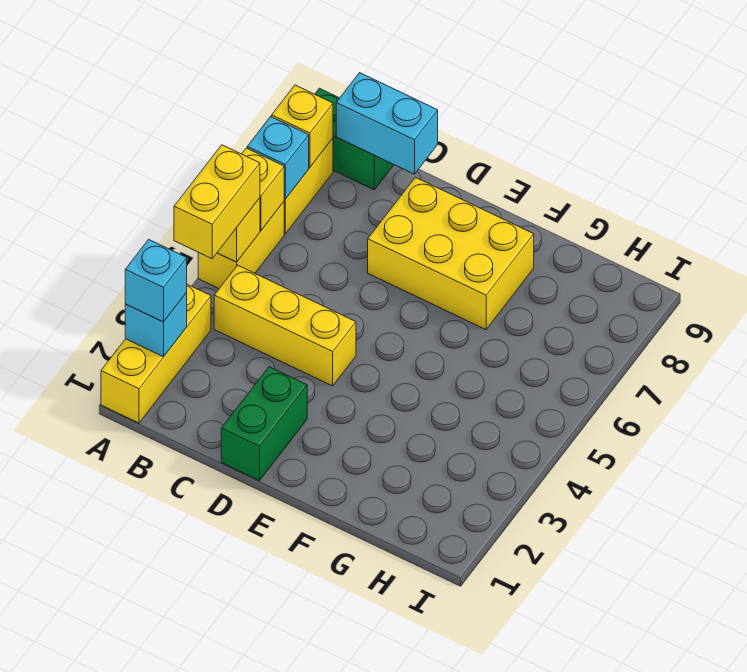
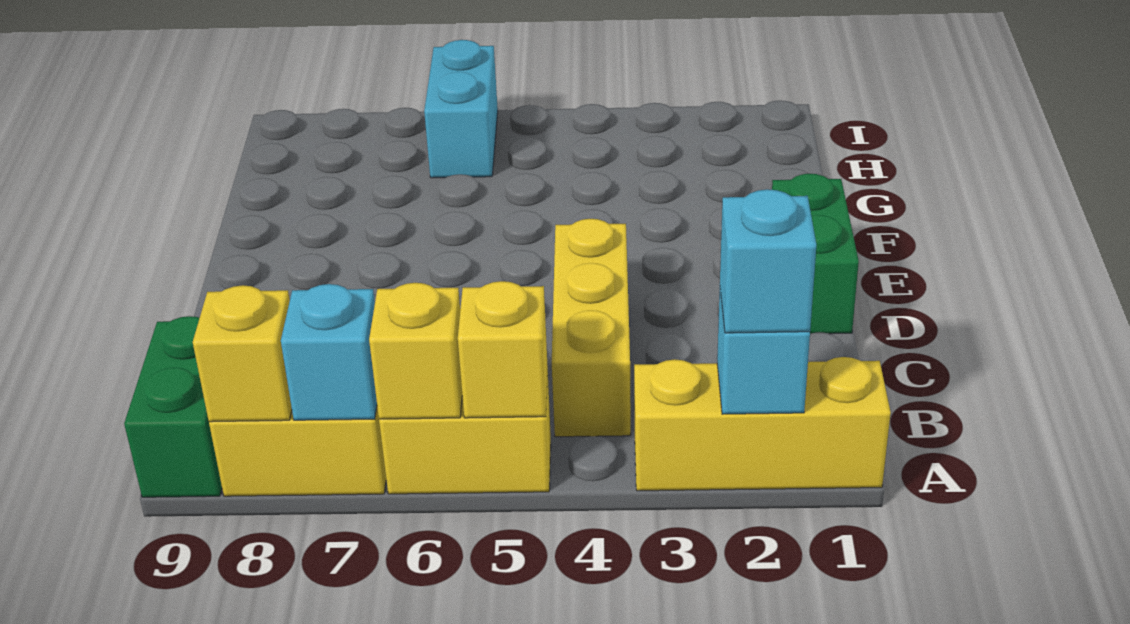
yellow 1x2 brick [174,145,260,259] -> none
cyan 1x2 brick [336,73,438,174] -> cyan 1x2 brick moved to [424,40,498,178]
green 1x2 brick [221,367,307,481] -> green 1x2 brick turned to [772,174,859,334]
yellow 2x3 brick [368,177,534,330] -> none

